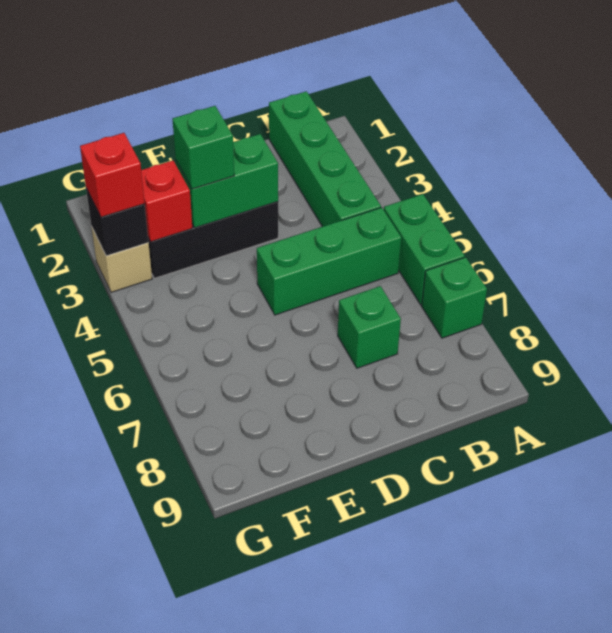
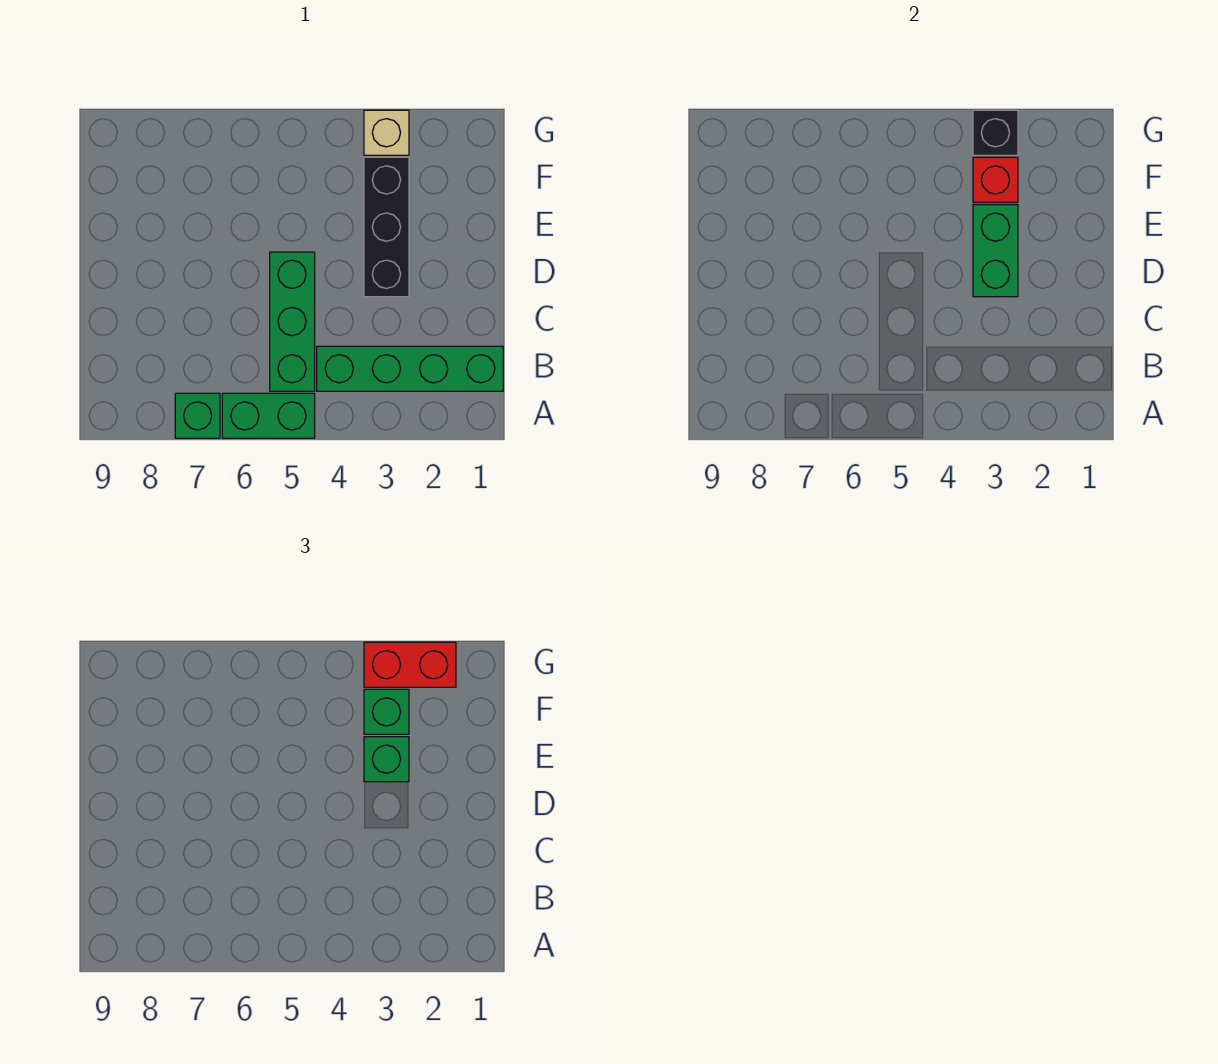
green 1x1 brick [338,286,401,368] -> green 1x1 brick moved to [364,689,409,734]
red 1x1 brick [80,133,145,217] -> red 1x2 brick [364,642,456,687]

